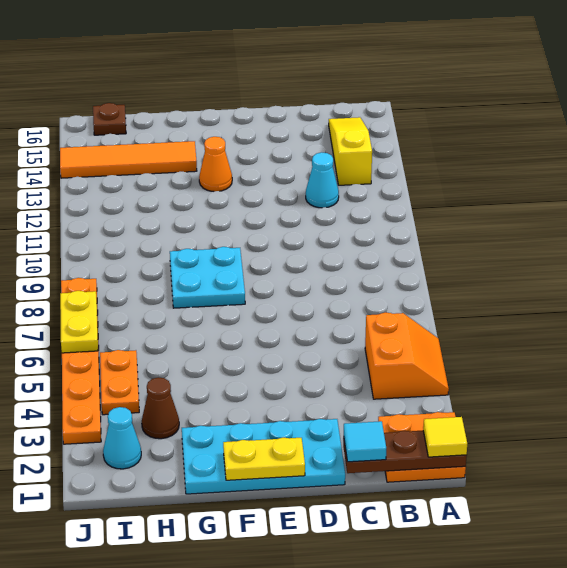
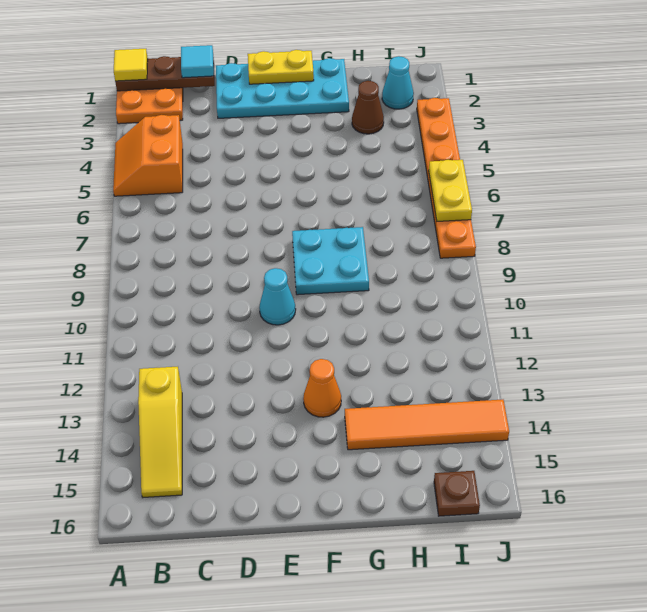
cyan 1x1 cone [306,152,339,208] -> cyan 1x1 cone moved to [259,268,296,325]
orange 1x2 plate [100,350,139,415] -> none

